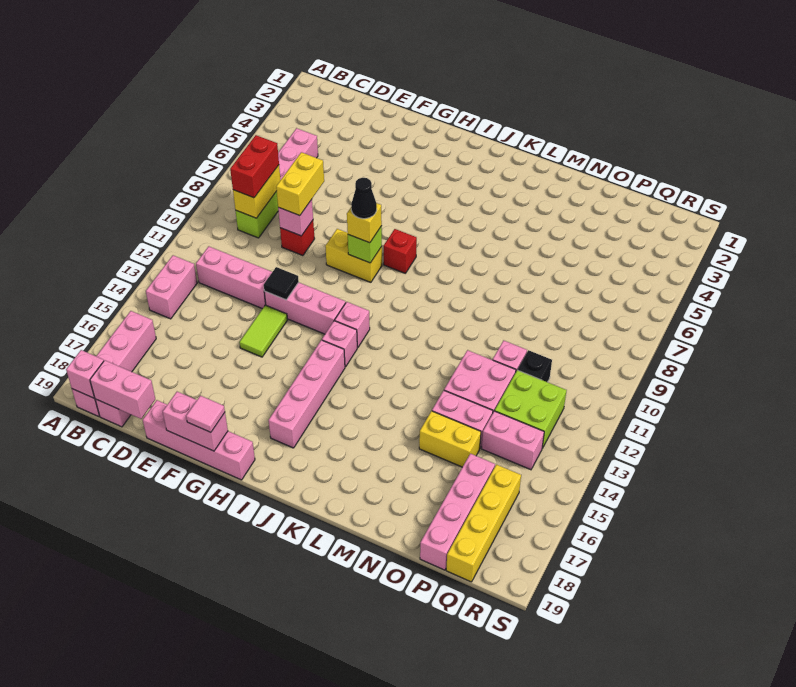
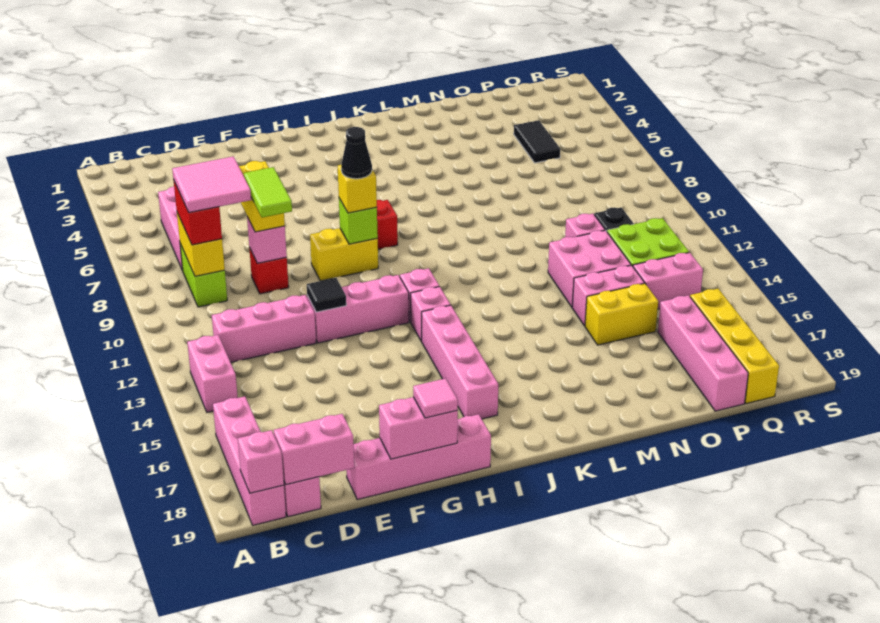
none -> pink 2x2 tile [172,156,251,213]
lime 1x2 tile [239,305,288,357] -> lime 1x2 tile moved to [244,167,292,217]
none -> black 1x2 tile [514,120,560,163]

